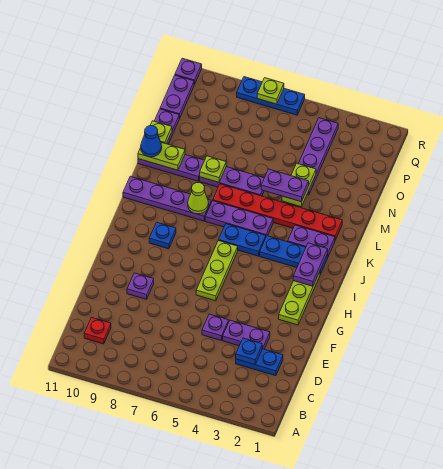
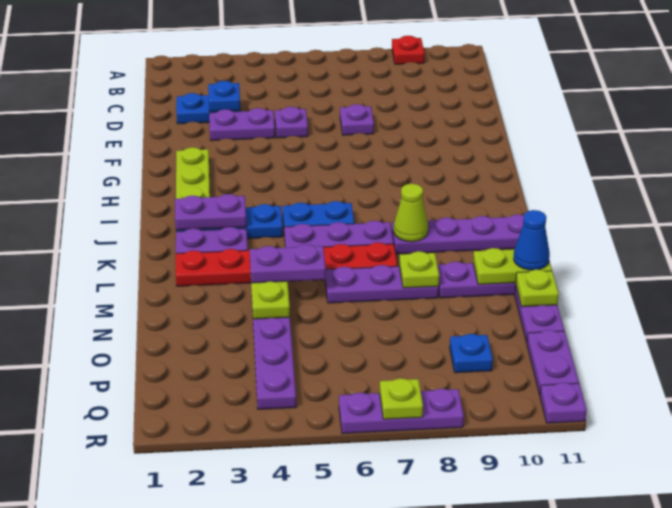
red 1x1 plate [84,318,111,344] -> red 1x1 plate moved to [392,36,425,64]
purple 1x1 plate [127,273,154,299] -> purple 1x1 plate moved to [340,104,374,135]
lime 1x3 plate [196,240,238,301] -> none
purple 1x2 plate [293,243,328,286] -> purple 1x2 plate turned to [175,194,246,230]
blue 1x1 plate [149,222,176,249] -> blue 1x1 plate moved to [450,334,493,373]
blue 1x3 plate [237,77,305,115] -> purple 1x3 plate [339,389,464,434]

